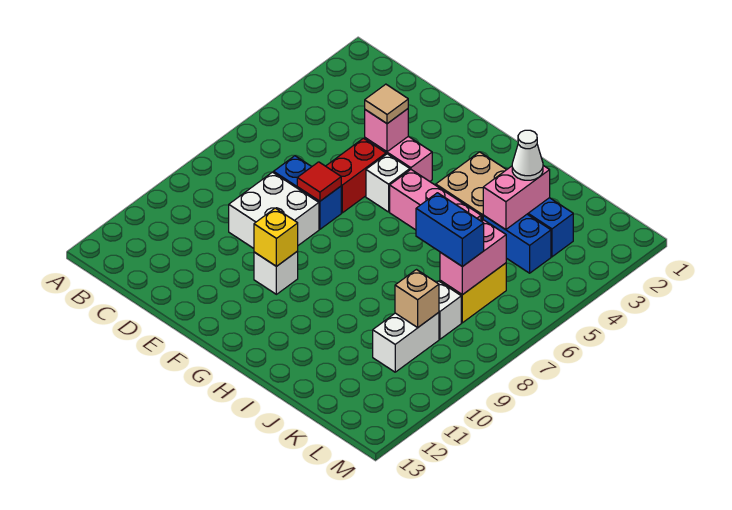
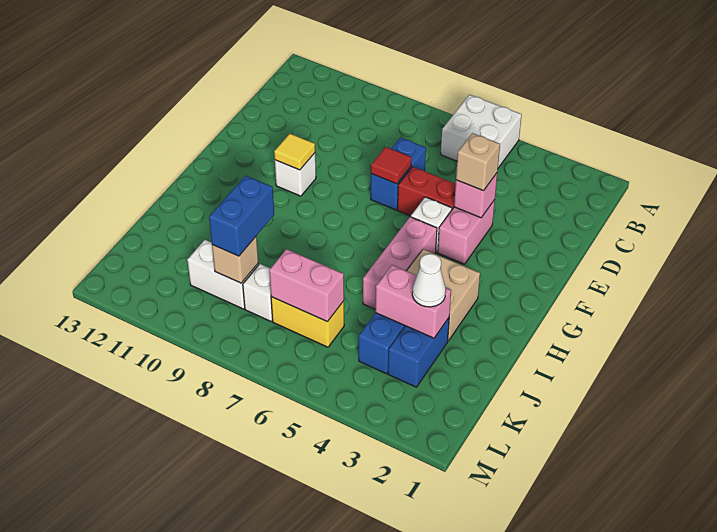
white 2x2 brick [229,172,319,248] -> white 2x2 brick moved to [441,95,522,168]
tan 1x1 tile [365,84,408,124] -> tan 1x1 brick [456,133,500,191]
yellow 1x1 brick [254,208,298,266] -> yellow 1x1 tile [274,134,315,170]
blue 1x2 brick [416,193,484,267] -> blue 1x2 brick moved to [209,176,274,256]

